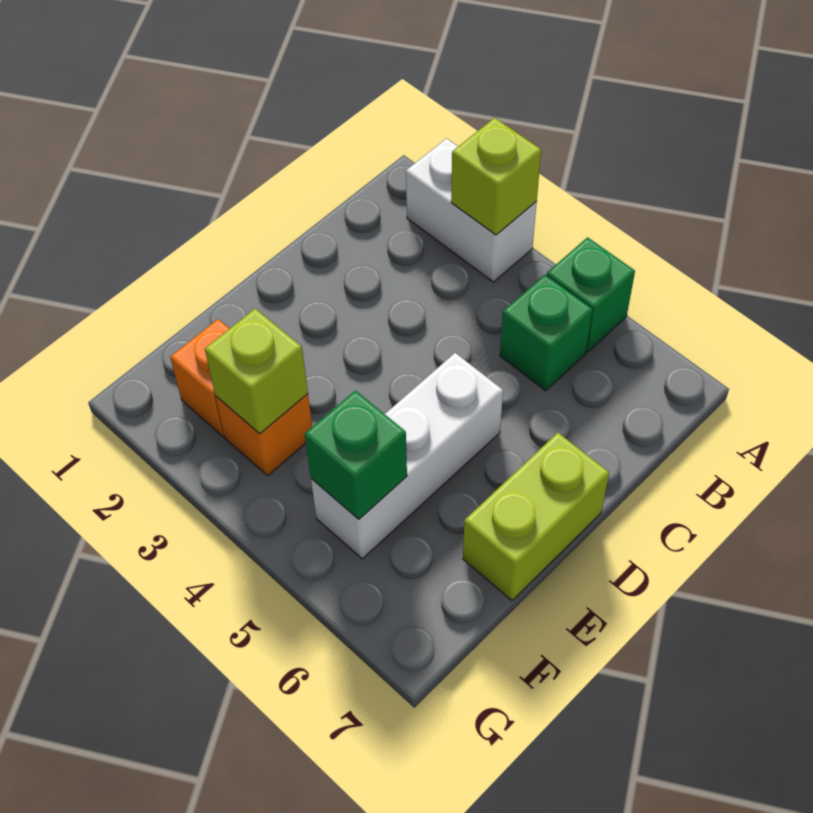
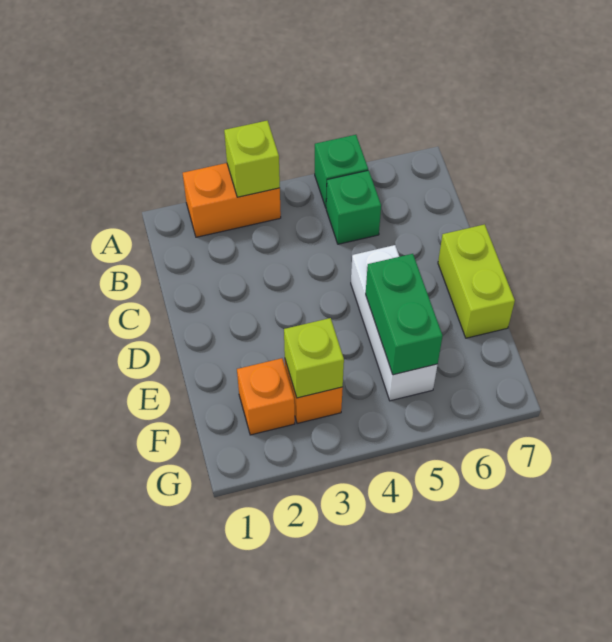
white 1x2 brick [406,138,537,282] -> orange 1x2 brick [183,163,281,237]
green 1x1 brick [305,390,407,519] -> green 1x2 brick [366,254,443,375]

